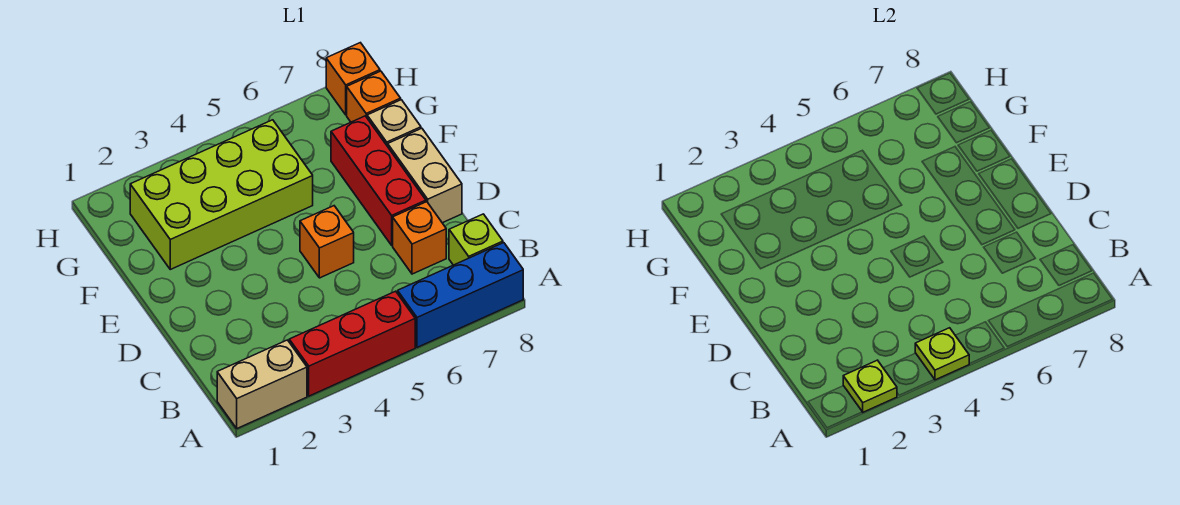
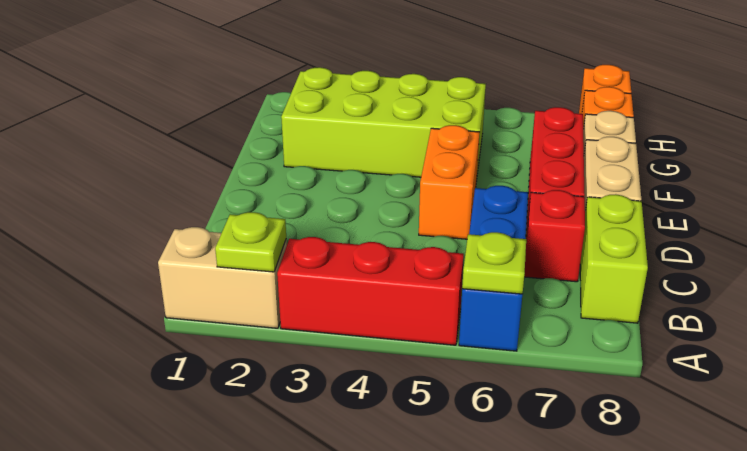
lime 1x1 plate [915,328,969,380] -> lime 1x1 plate moved to [462,232,526,294]
blue 1x3 brick [398,243,523,347] -> blue 1x3 brick turned to [459,186,528,351]
lime 1x1 brick [449,214,503,265] -> lime 1x2 brick [580,194,648,323]
orange 1x1 brick [393,202,446,274] -> red 1x1 brick [524,190,585,282]
orange 1x1 brick [300,206,354,278] -> orange 1x2 brick [419,125,480,239]

